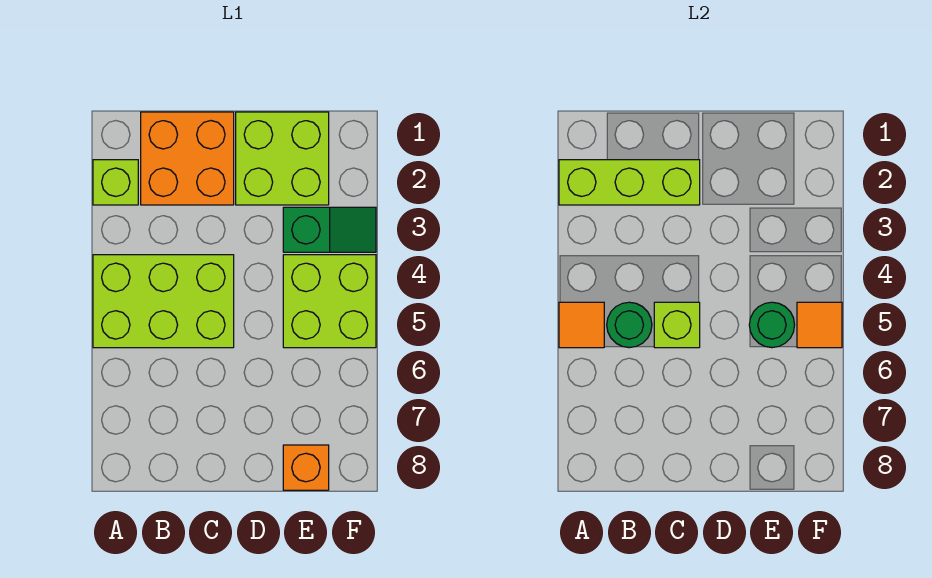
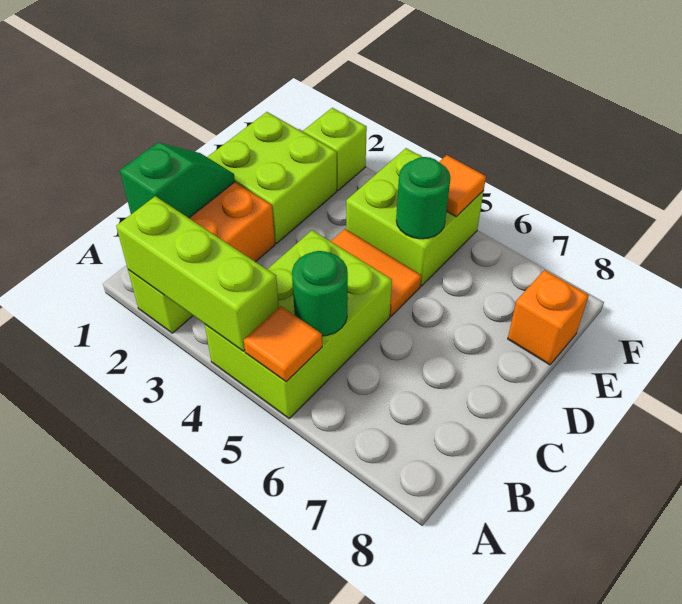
lime 1x3 brick [559,160,700,205] -> lime 1x3 brick turned to [116,196,279,351]
lime 1x1 brick [654,302,700,348] -> lime 1x1 brick moved to [303,108,367,190]
none -> orange 1x2 tile [331,229,421,317]
green 1x2 slope [283,207,376,252] -> green 1x2 slope moved to [120,143,235,218]

